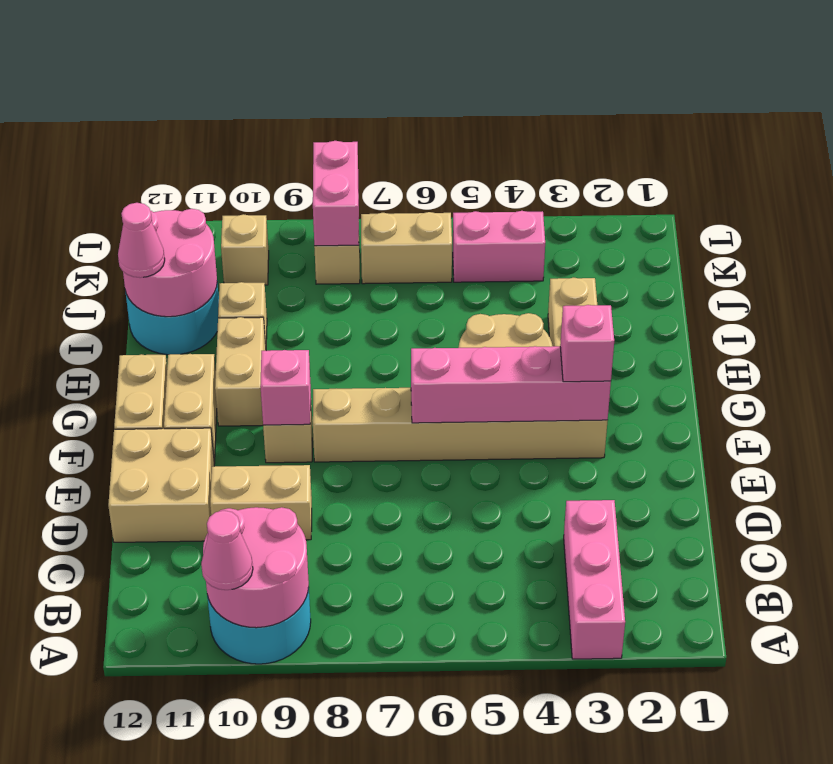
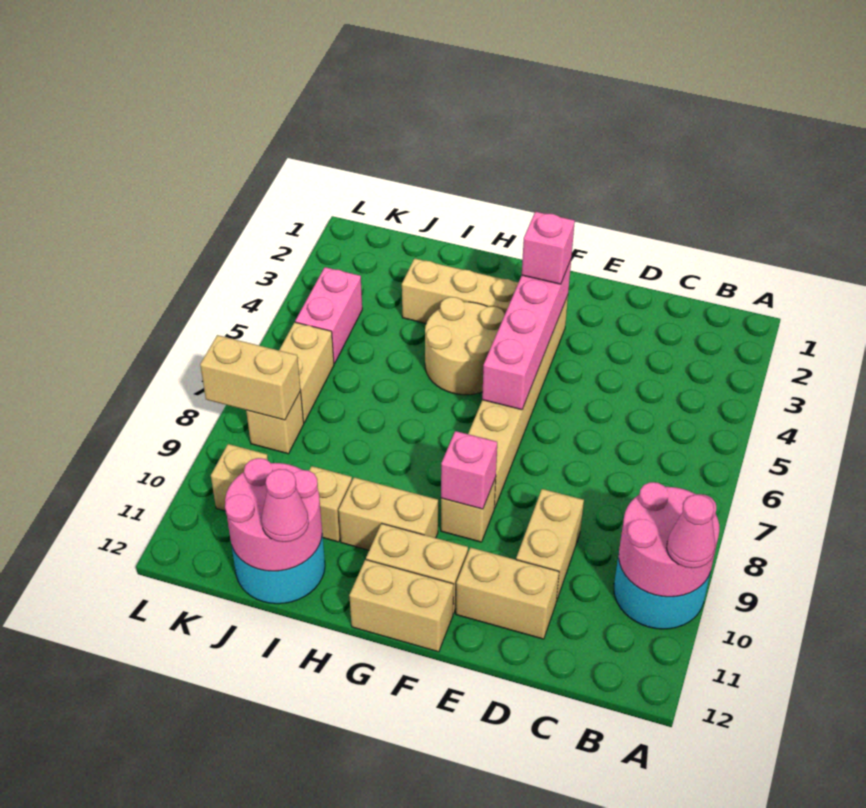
pink 1x3 brick [564,500,625,659] -> none
tan 2x2 brick [108,428,214,542] -> tan 1x2 brick [456,548,559,639]
pink 1x2 brick [313,141,359,246] -> tan 1x2 brick [200,335,301,420]

